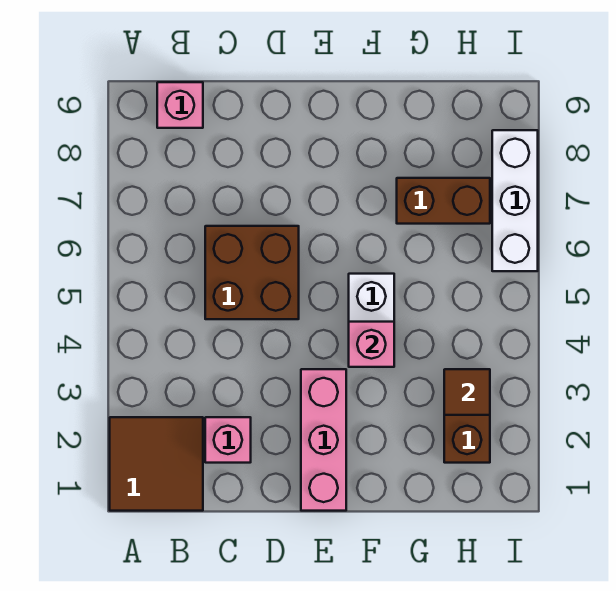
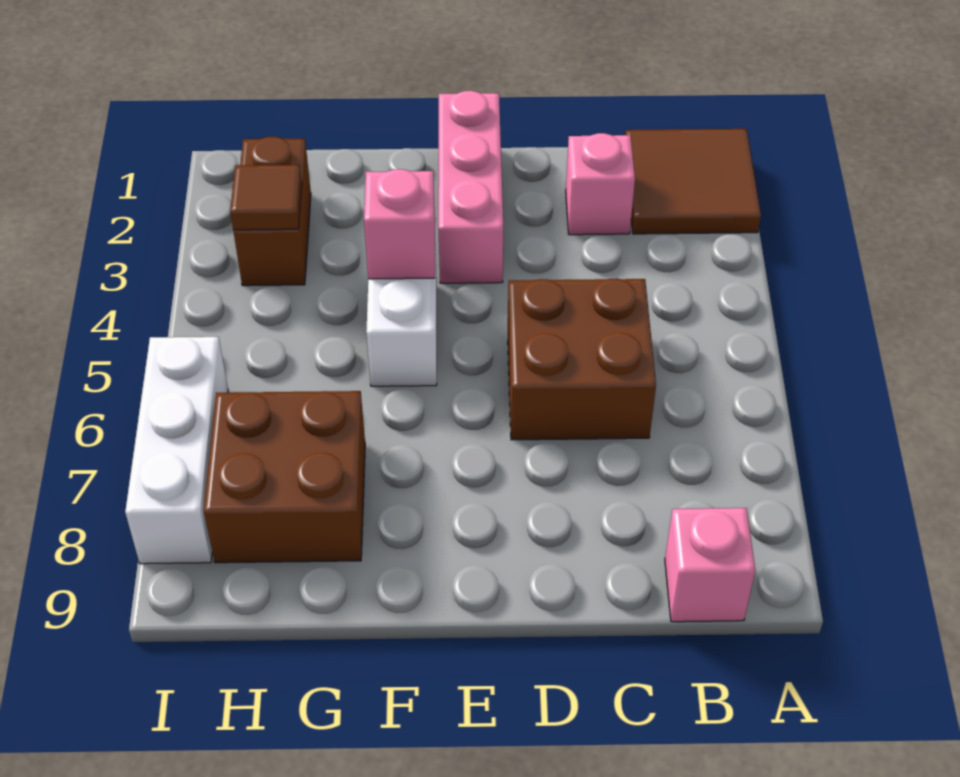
brown 1x2 brick [397,178,490,224] -> brown 2x2 brick [204,391,365,563]

